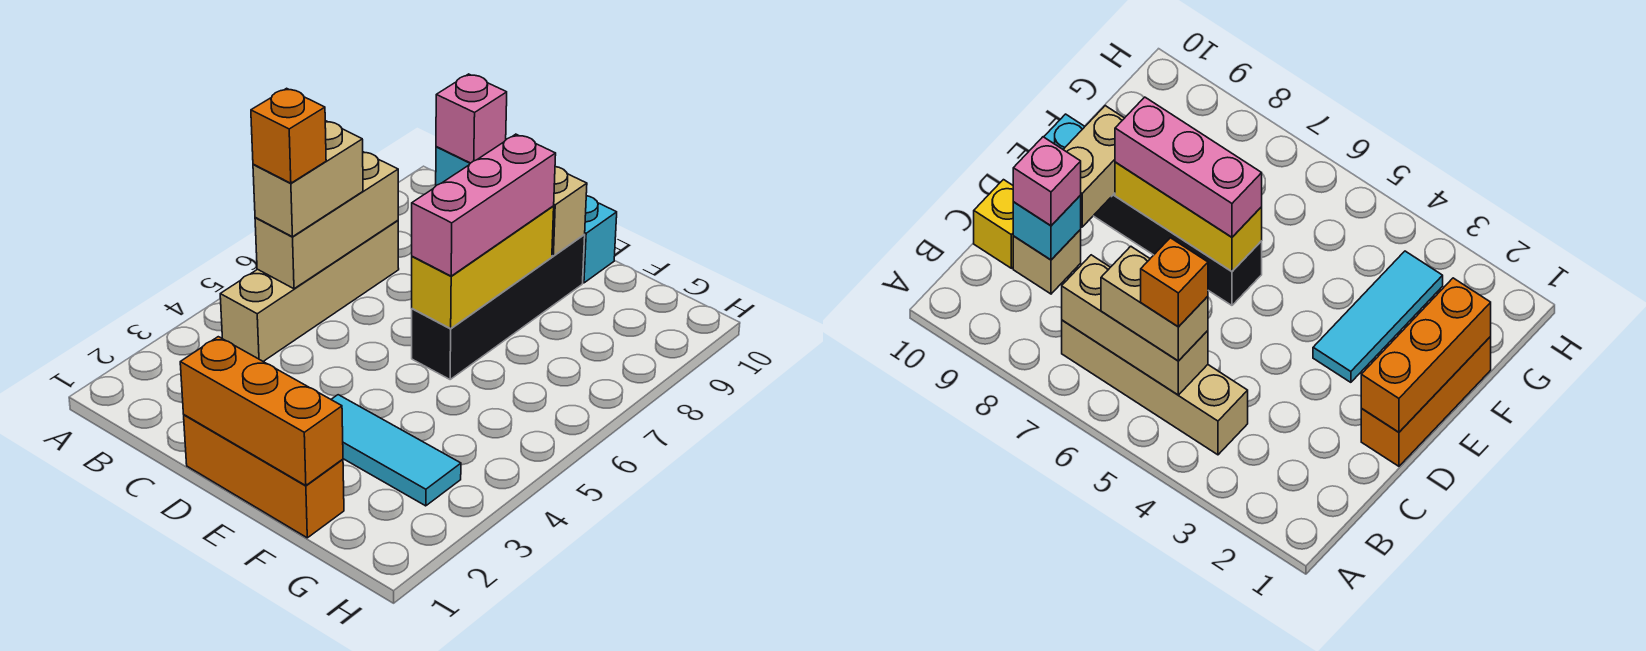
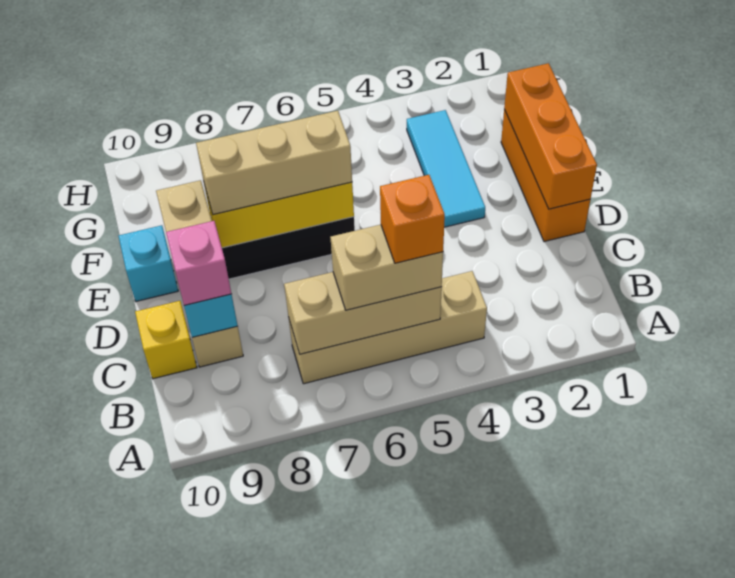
pink 1x3 brick [412,134,556,276] -> tan 1x3 brick [196,111,352,215]

